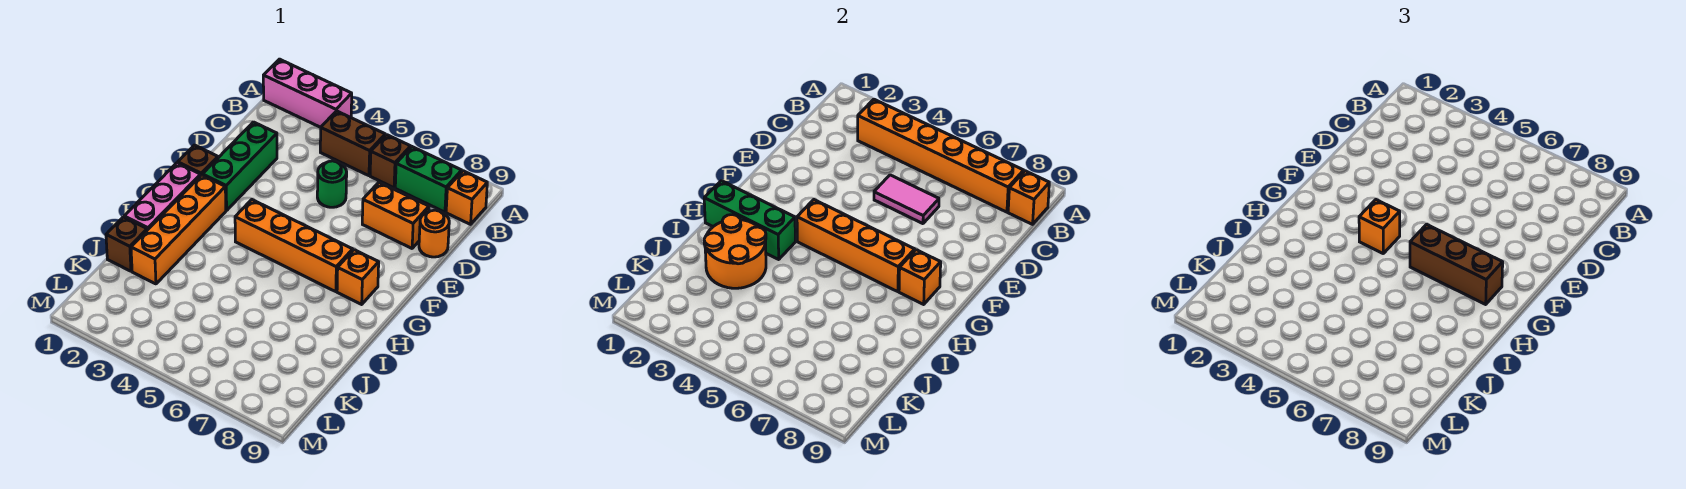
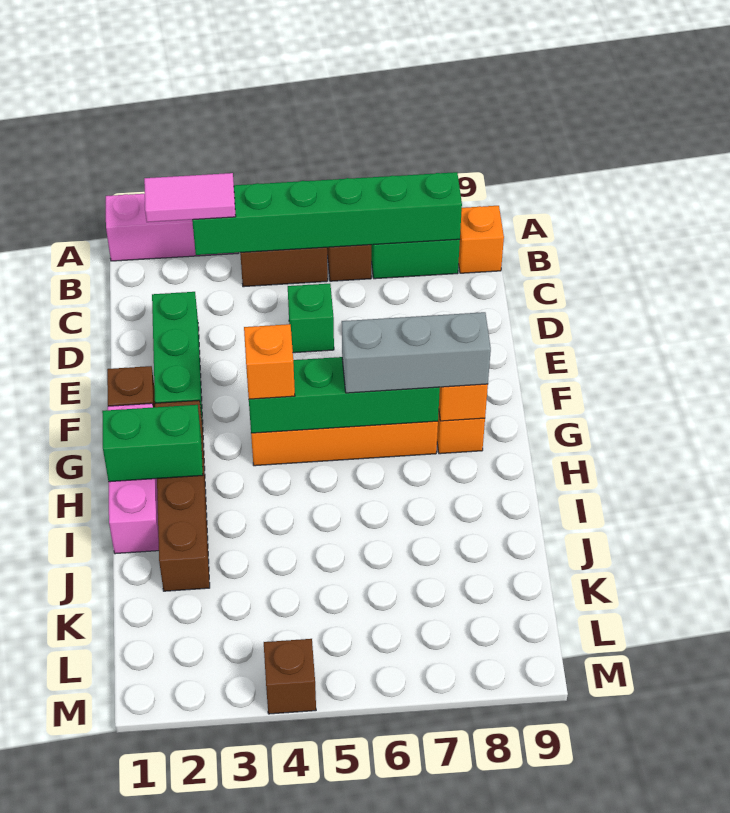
orange 1x6 brick [858,99,1024,212] -> green 1x6 brick [192,172,462,255]
orange 1x1 brick [1008,171,1049,224] -> none
green 1x1 round brick [317,161,347,207] -> green 1x1 brick [288,284,334,353]
pink 1x2 tile [874,175,939,224] -> pink 1x2 tile moved to [144,173,236,222]
orange 1x2 brick [362,182,429,248] -> none
orange 1x1 round brick [419,210,449,257] -> none
orange 1x4 brick [131,175,226,284] -> brown 1x4 brick [155,400,210,591]
orange 1x4 brick [797,200,915,292] -> green 1x4 brick [249,357,440,433]
brown 1x3 brick [1410,224,1503,304] -> grey 1x3 brick [342,312,491,393]
green 1x3 brick [704,181,795,259] -> green 1x2 brick [102,405,203,482]
orange 2x2 round brick [704,215,766,288] -> none
brown 1x1 brick [106,217,147,271] -> brown 1x1 brick moved to [264,639,316,714]

